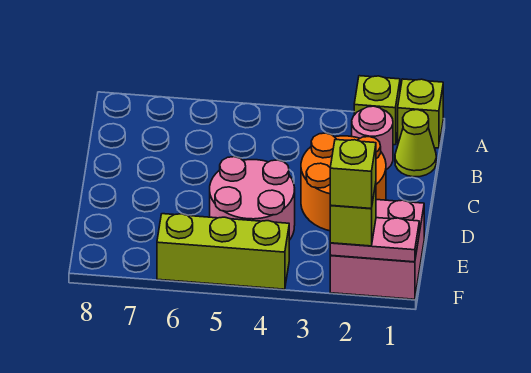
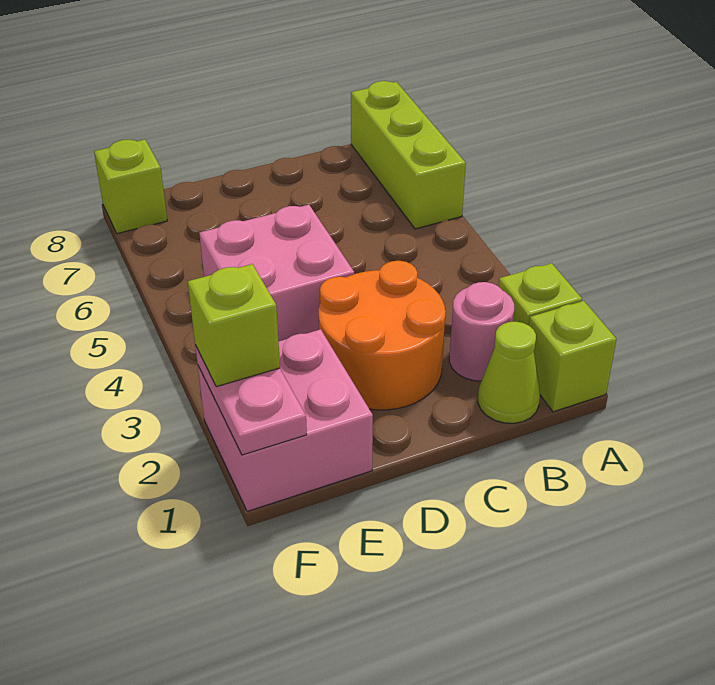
pink 2x2 round brick [210,157,295,240] -> pink 2x2 brick [199,205,354,341]
lime 1x1 brick [330,140,376,209] -> lime 1x1 brick moved to [94,139,167,234]
lime 1x3 brick [157,214,289,289] -> lime 1x3 brick moved to [351,81,466,229]

